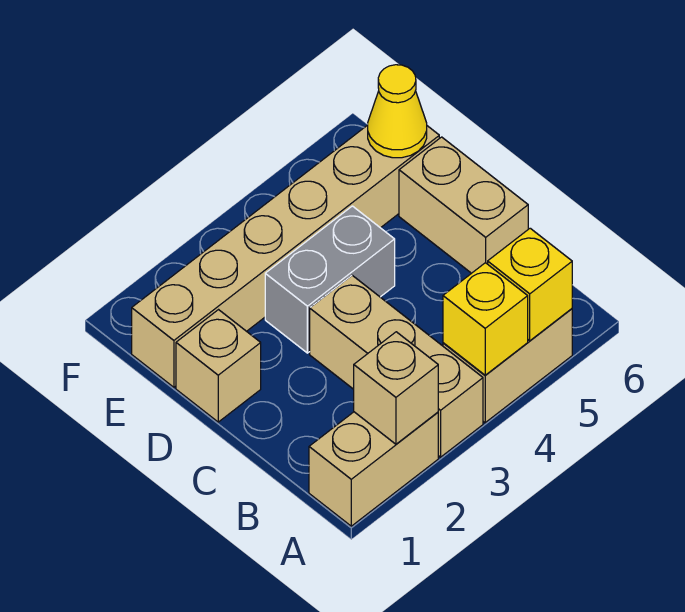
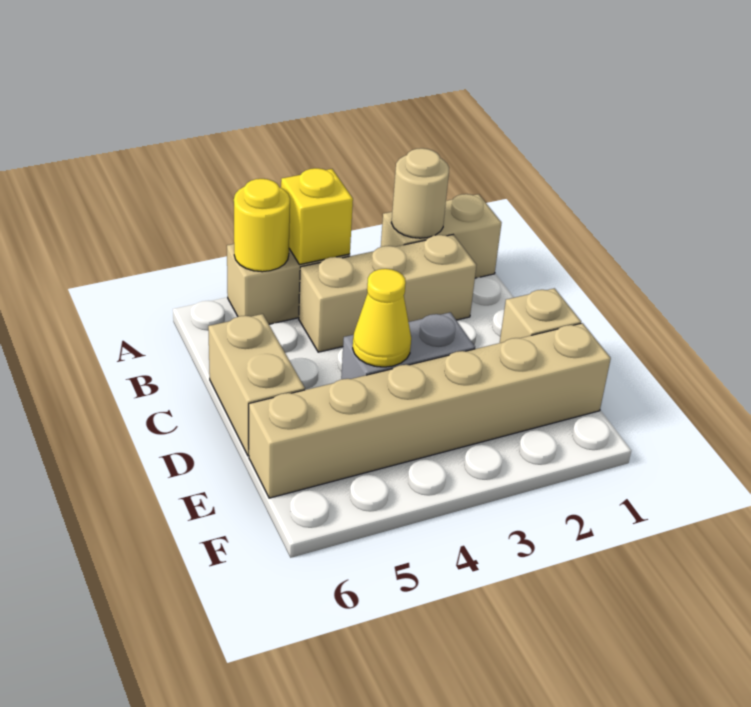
tan 1x1 brick [354,332,438,444] -> tan 1x1 round brick [392,148,449,238]
tan 1x3 brick [310,275,483,457] -> tan 1x3 brick turned to [299,235,476,352]
yellow 1x1 brick [488,228,572,341] -> yellow 1x1 round brick [234,179,290,272]
yellow 1x1 cone [368,65,427,158] -> yellow 1x1 cone moved to [353,269,411,367]

